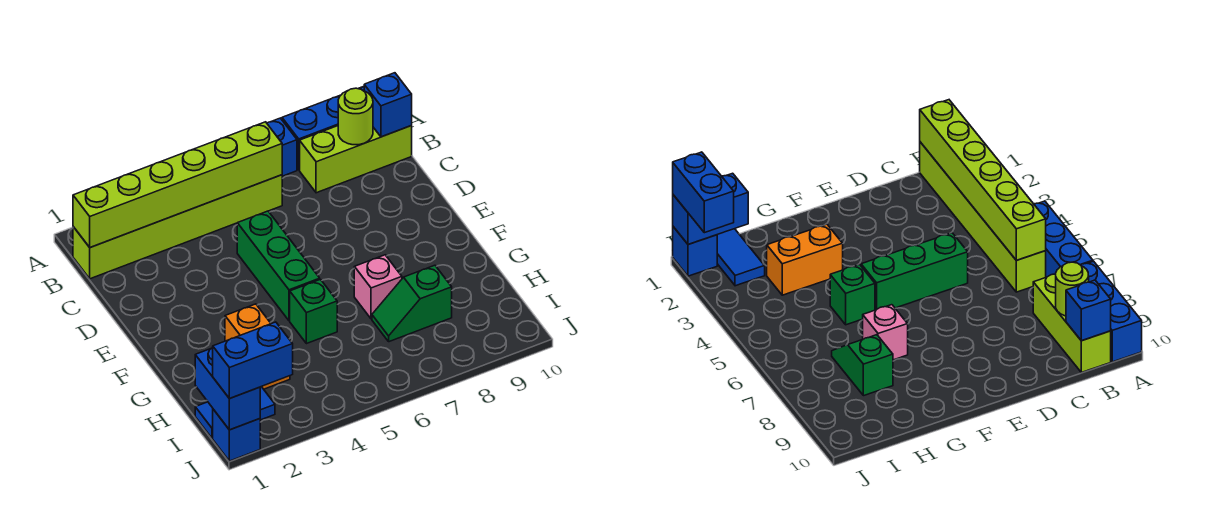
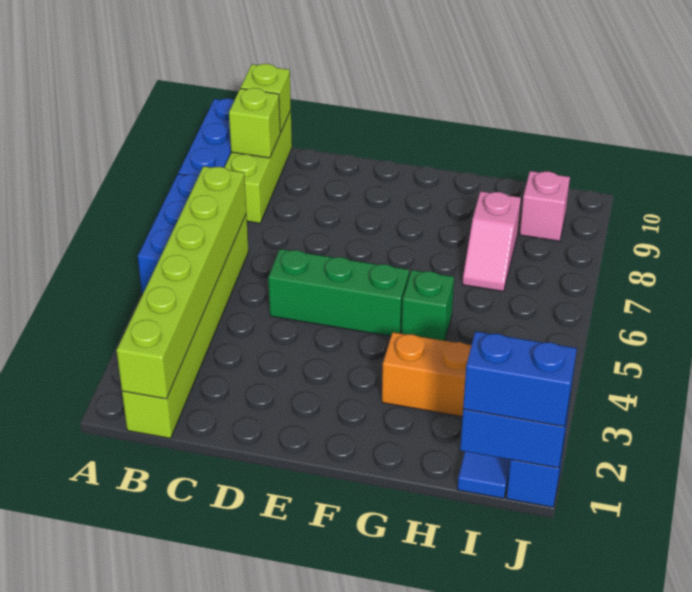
lime 1x1 round brick [338,88,373,145] -> lime 1x1 brick [229,88,280,158]
blue 1x1 brick [364,73,412,137] -> lime 1x1 brick [241,64,291,133]
pink 1x1 brick [354,255,402,319] -> pink 1x1 brick moved to [520,171,570,241]
green 1x2 slope [372,265,452,342] -> pink 1x2 slope [462,191,521,291]
blue 1x2 brick [213,322,293,399] -> blue 1x2 brick turned to [463,331,577,427]

